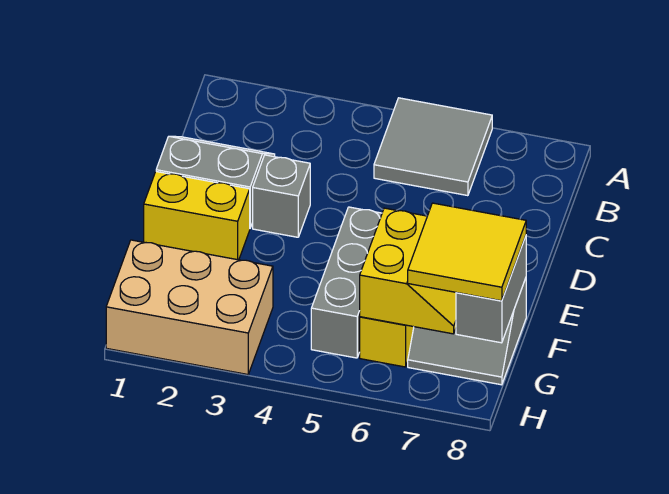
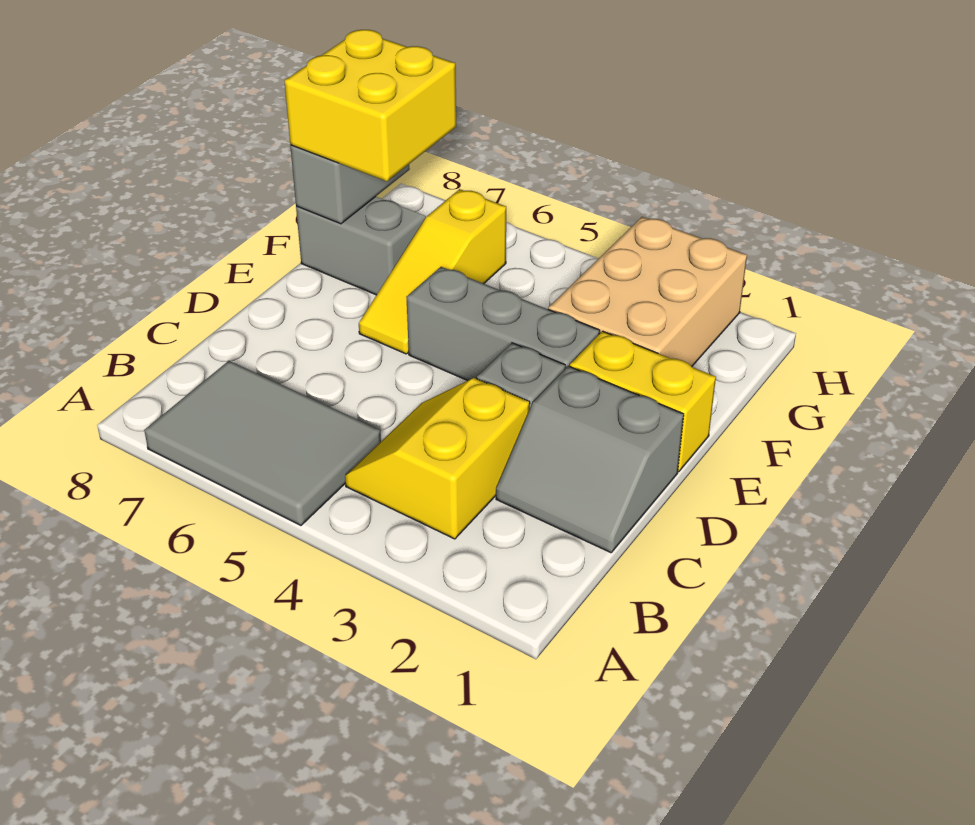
grey 2x2 tile [374,98,492,196] -> grey 2x3 tile [144,361,381,525]
grey 1x3 brick [311,207,382,358] -> grey 1x3 brick turned to [406,267,600,381]
yellow 2x2 slope [360,208,456,334] -> yellow 2x2 slope moved to [345,378,530,539]
yellow 2x2 tile [408,203,526,301] -> yellow 2x2 brick [284,30,456,181]
tan 2x3 brick [106,240,273,374] -> tan 2x3 brick turned to [548,217,747,367]

